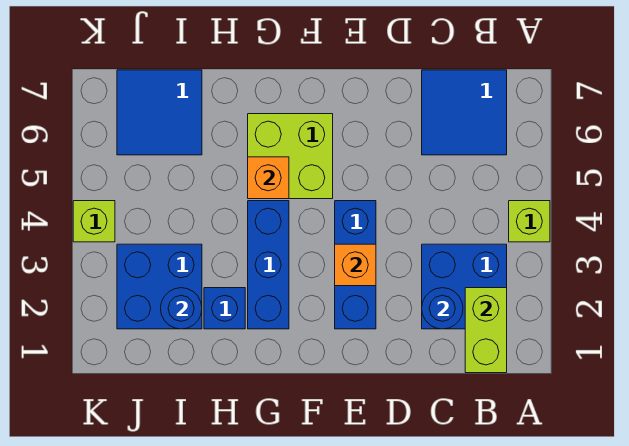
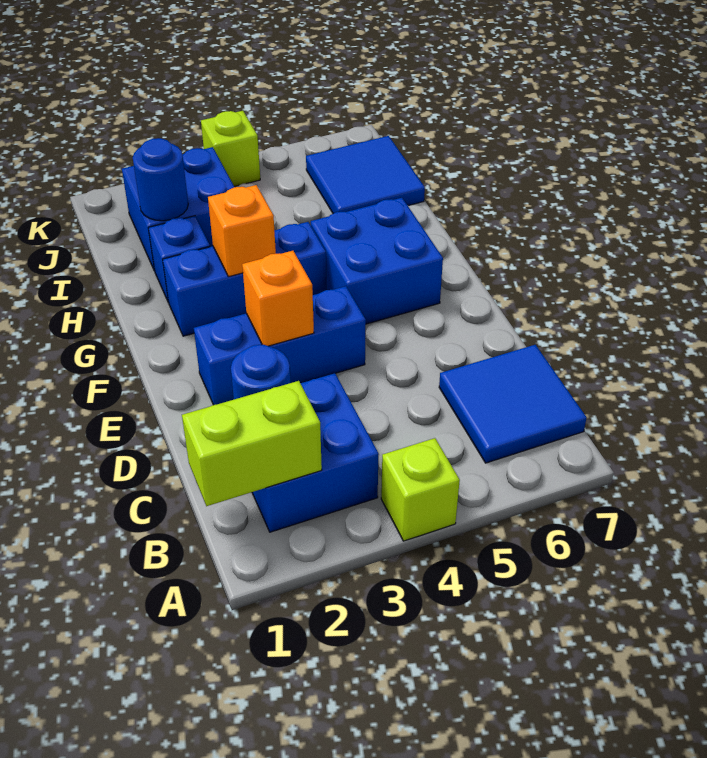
lime 2x2 brick [248,114,333,199] -> blue 2x2 brick [311,198,443,324]
orange 1x1 brick [248,157,289,199] -> orange 1x1 brick moved to [208,185,276,277]

